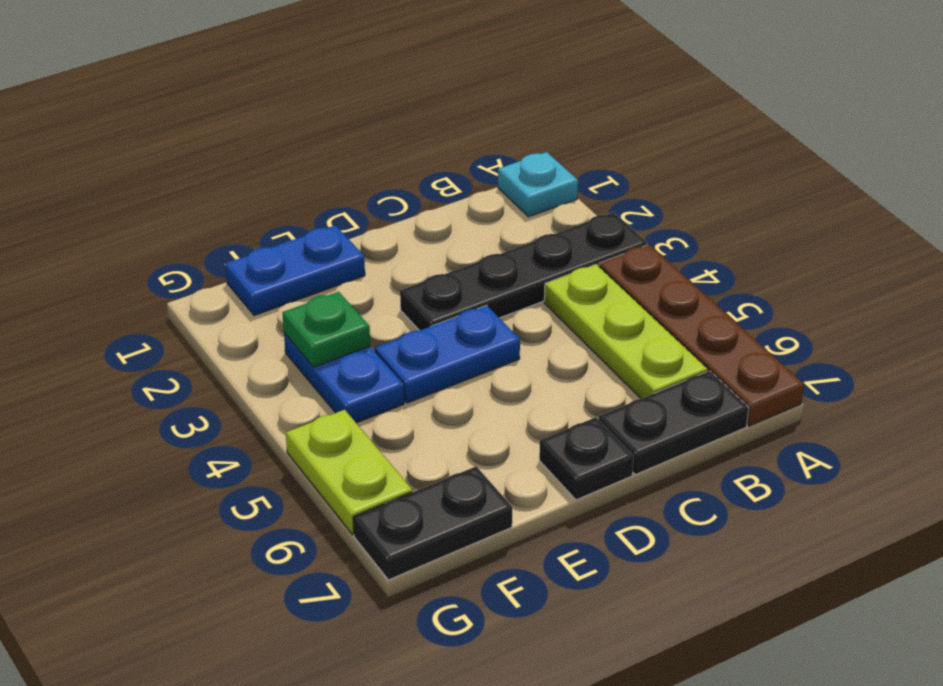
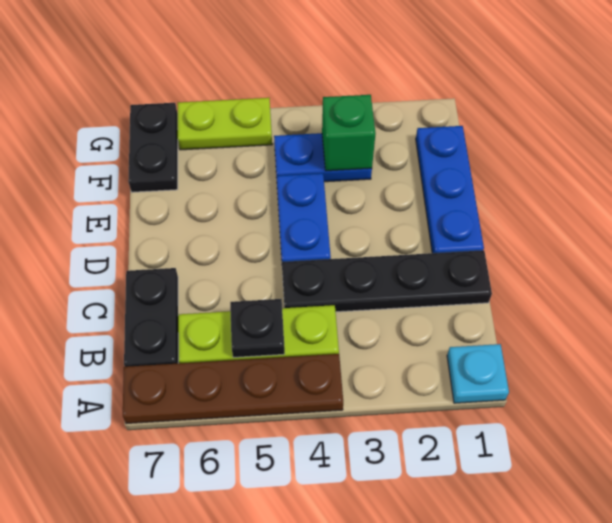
black 1x4 plate [400,212,647,331] -> black 1x4 plate turned to [282,250,492,312]
black 1x1 plate [539,417,634,500] -> black 1x1 plate moved to [230,299,285,358]
blue 1x2 plate [225,225,365,316] -> blue 1x3 plate [416,126,484,253]
green 1x1 plate [282,292,370,367] -> green 1x1 brick [322,95,376,171]

